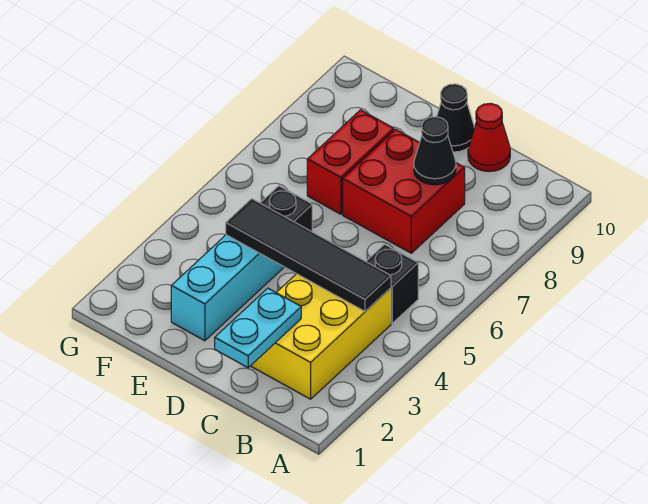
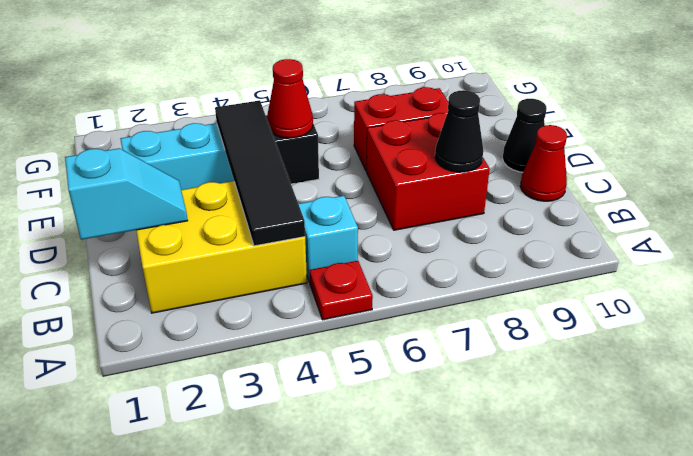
none -> red 1x1 plate [310,261,373,320]
black 1x1 brick [366,244,418,323] -> cyan 1x1 brick [299,196,358,282]
cyan 1x2 plate [215,288,301,368] -> cyan 1x2 slope [65,148,188,240]
none -> red 1x1 cone [267,59,313,138]

